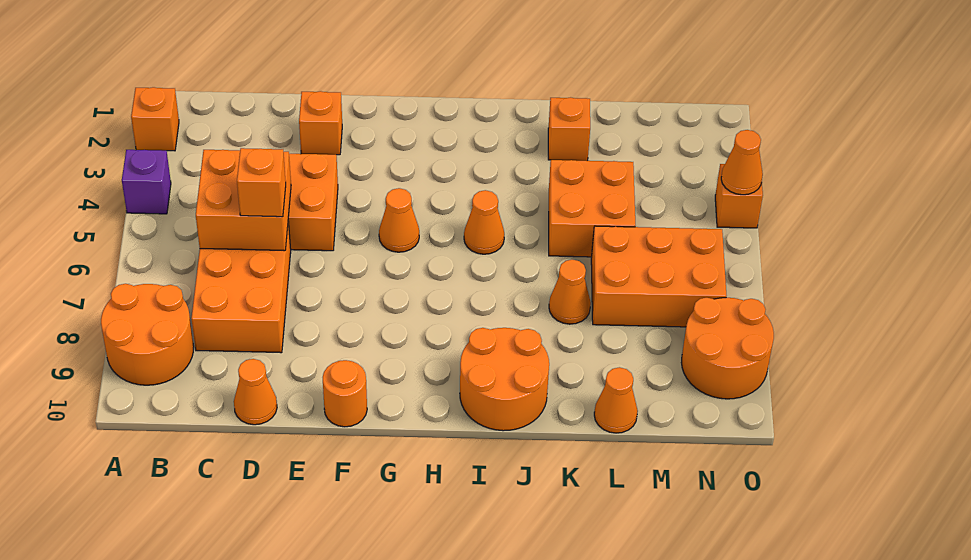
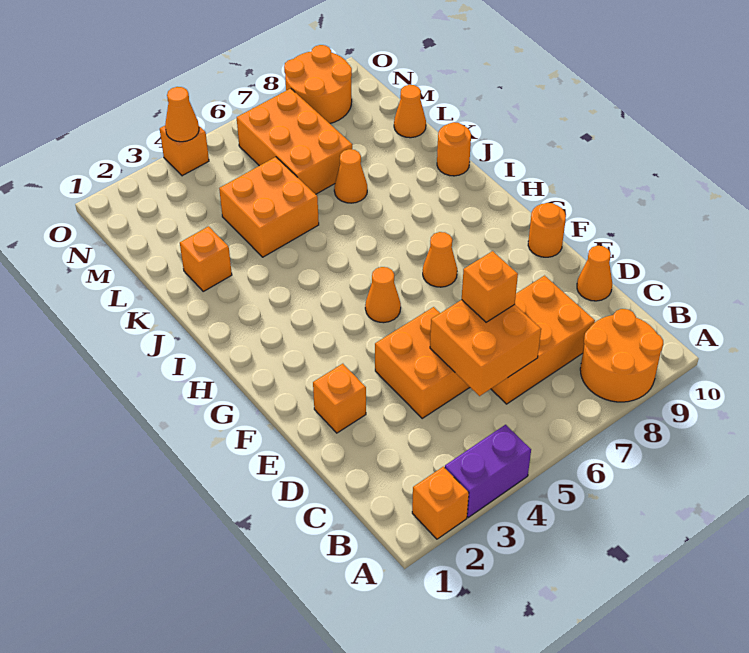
purple 1x1 brick [122,150,171,214] -> purple 1x2 brick [445,425,531,517]
orange 1x1 cone [464,190,504,254] -> orange 1x1 cone moved to [423,232,457,287]
orange 2x2 round brick [460,328,549,431] -> orange 1x1 round brick [437,122,471,176]

